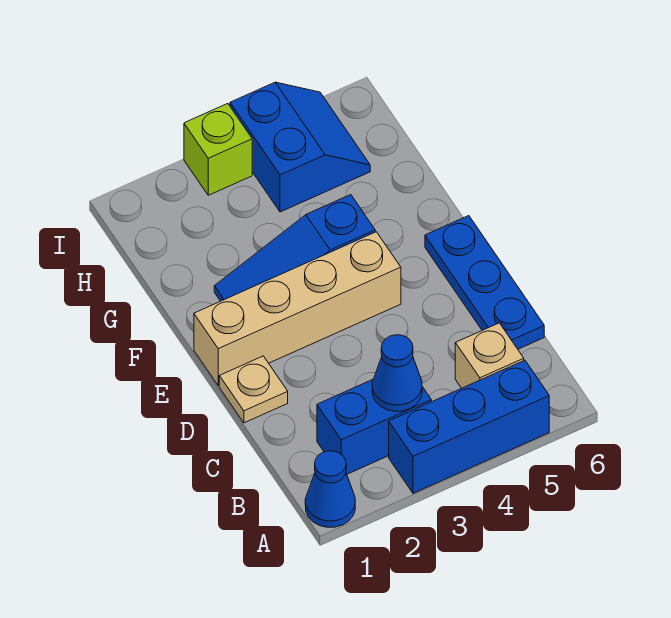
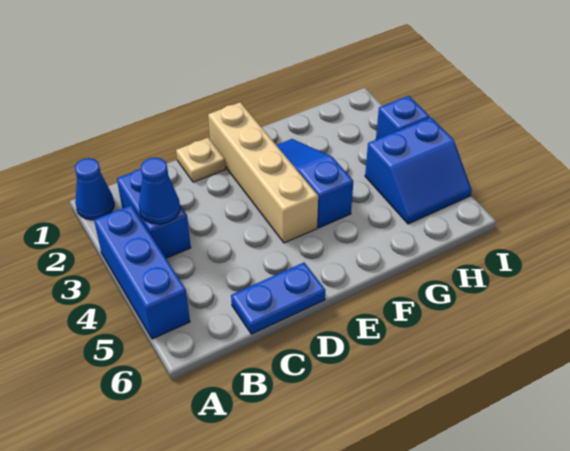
tan 1x1 brick [455,323,524,388] -> none
blue 1x3 plate [425,216,544,349] -> blue 1x2 plate [231,263,325,334]
lime 1x1 brick [184,104,252,195] -> blue 1x1 brick [376,96,430,139]

